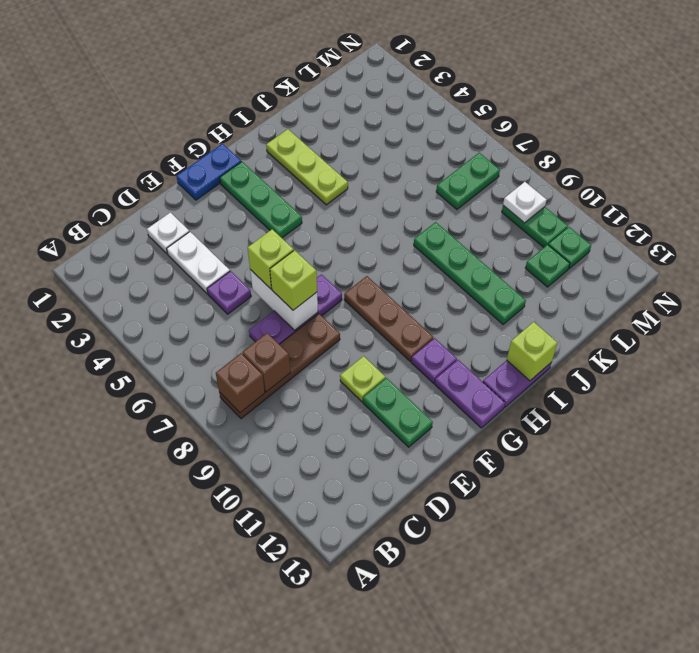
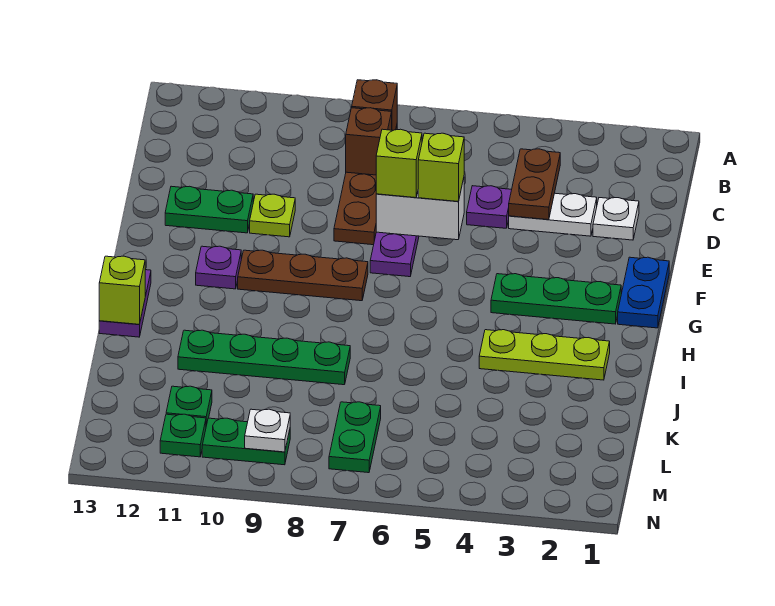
none -> brown 1x2 plate [509,149,560,220]
purple 1x2 plate [435,360,505,428] -> none

